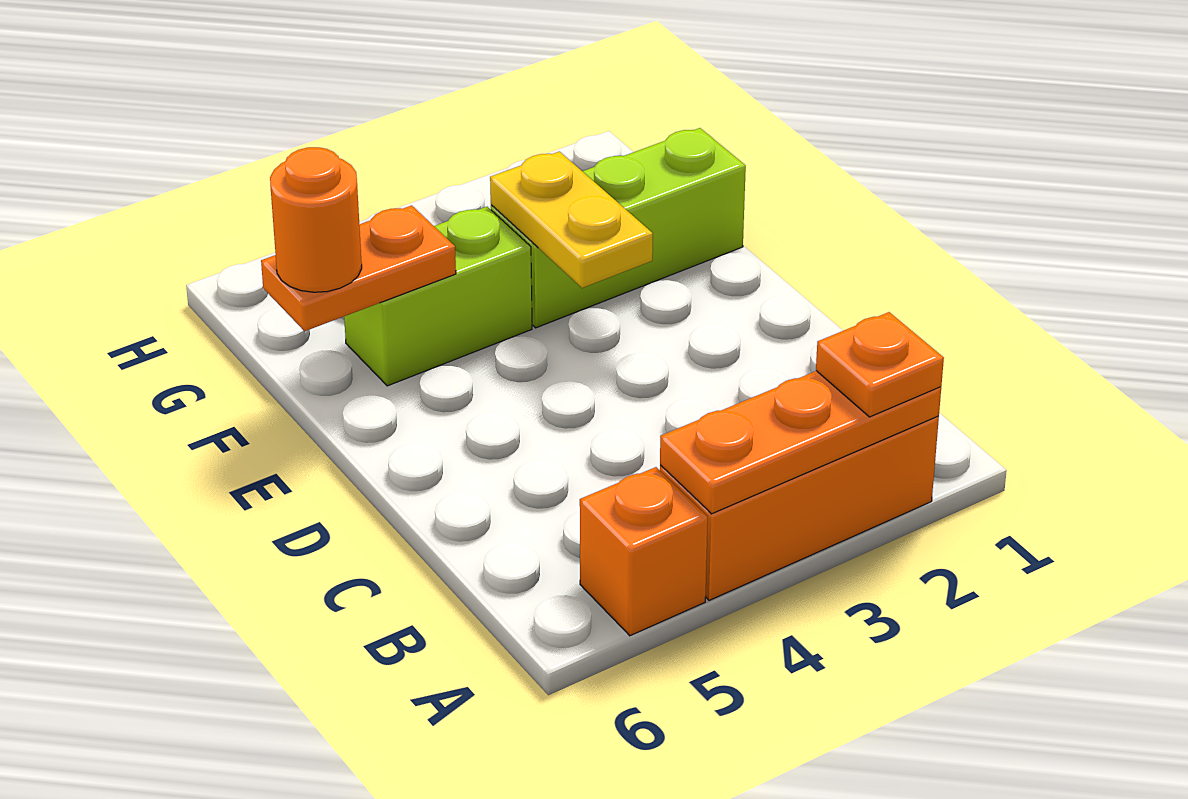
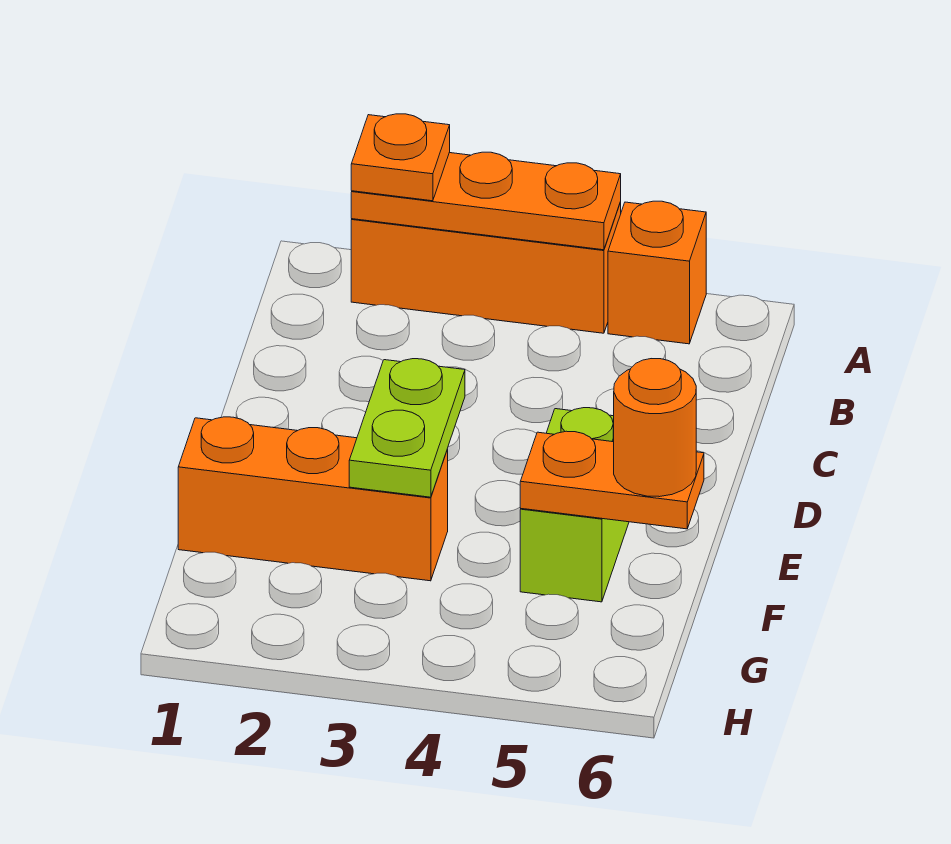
yellow 1x2 plate [490,151,653,288] -> lime 1x2 plate [349,359,465,497]
lime 1x3 brick [491,128,746,328] -> orange 1x3 brick [178,417,448,581]
lime 1x2 brick [344,207,532,386] -> lime 1x2 brick turned to [520,408,629,602]

